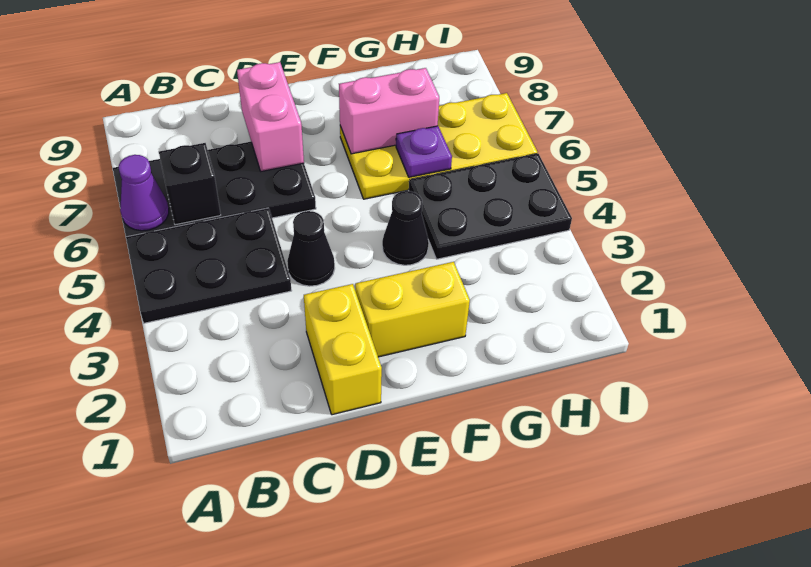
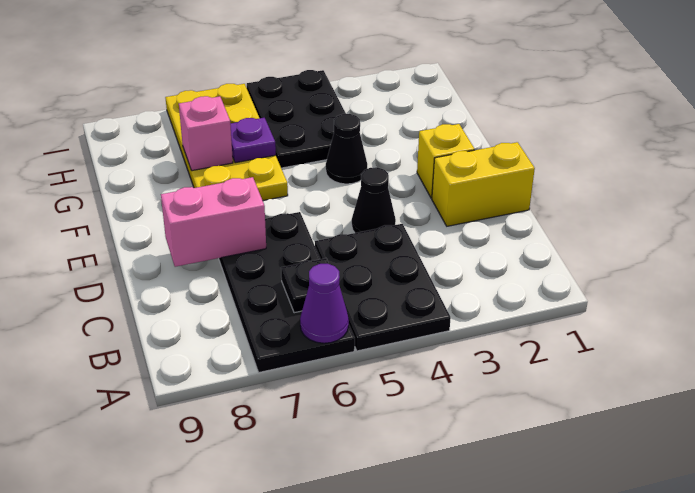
black 1x1 brick [159,143,221,225] -> black 1x1 plate [281,258,329,313]
yellow 1x2 brick [355,262,470,357] -> yellow 1x1 brick [417,124,475,198]
pink 1x2 brick [339,68,439,154] -> pink 1x1 brick [179,96,233,171]

